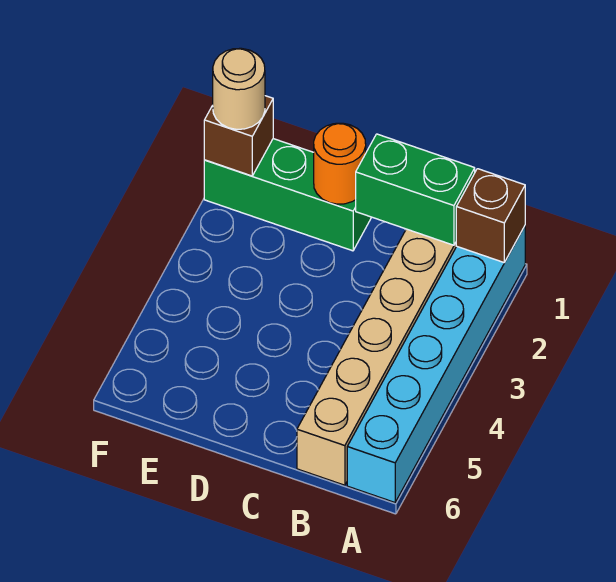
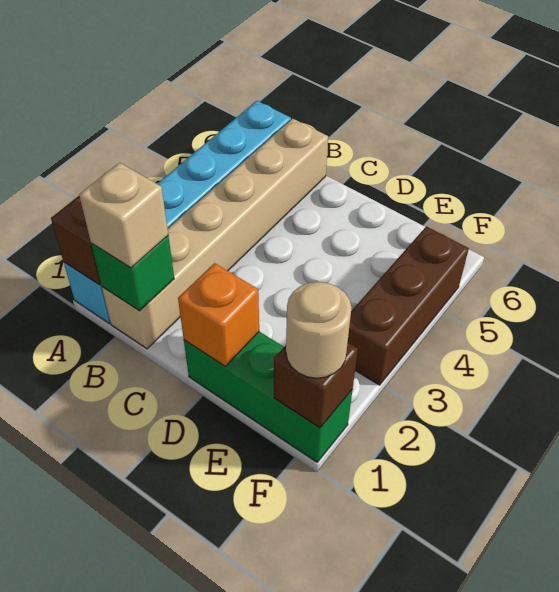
green 1x2 brick [356,134,475,245] -> green 1x1 brick [91,236,174,311]
none -> tan 1x1 brick [79,163,168,268]
orange 1x1 round brick [314,123,366,204] -> orange 1x1 brick [178,263,259,366]
none -> brown 1x3 brick [348,226,469,385]

